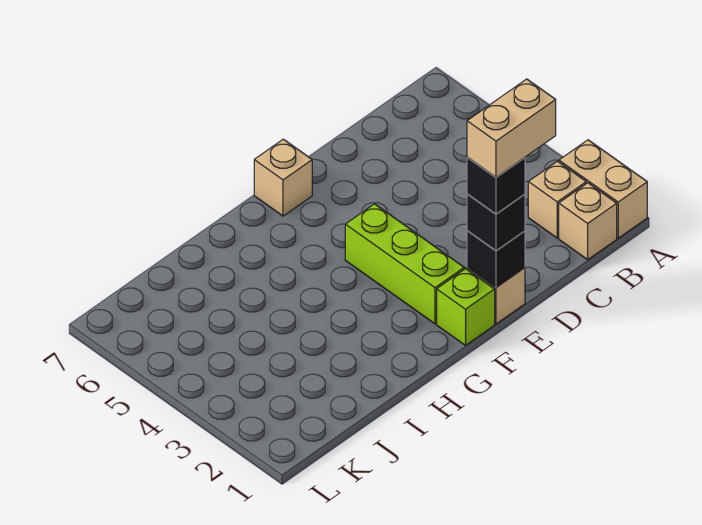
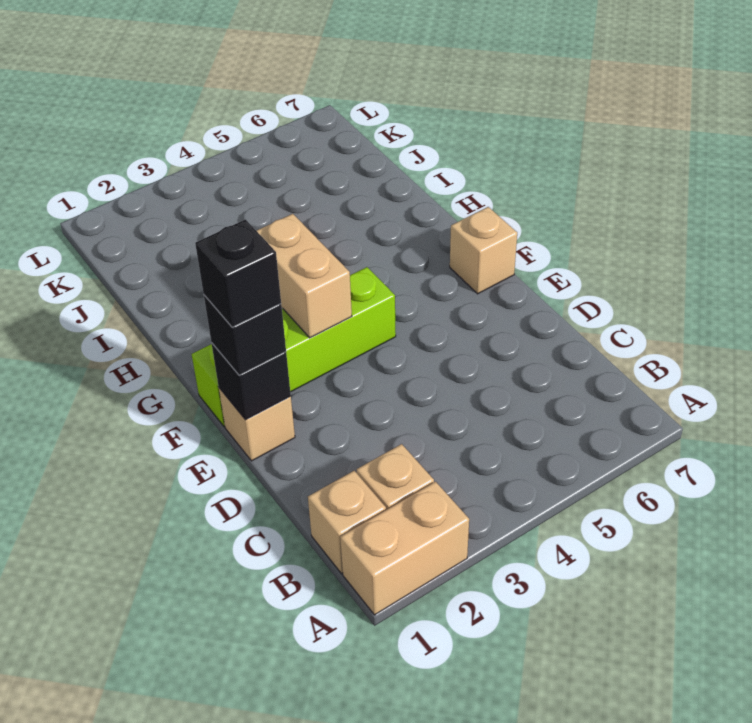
tan 1x2 brick [467,79,556,177] -> tan 1x2 brick moved to [257,214,352,338]

